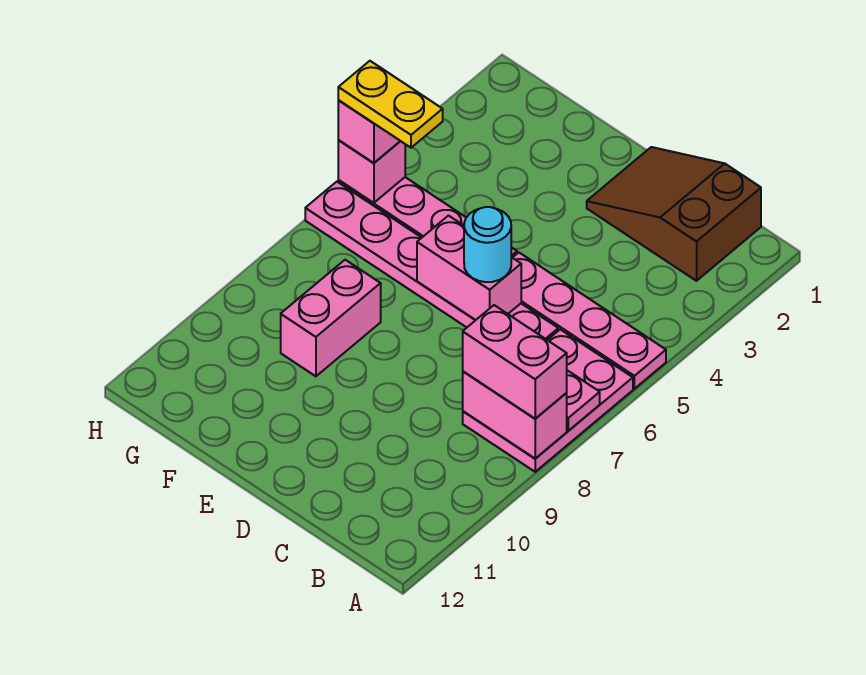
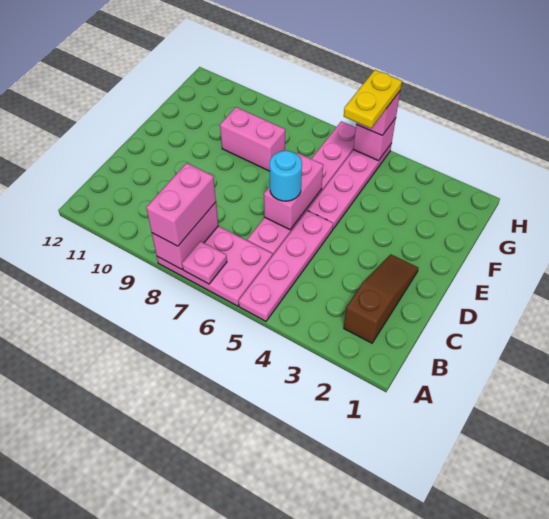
brown 2x3 slope [587,147,761,281] -> brown 1x3 slope [344,254,418,343]

